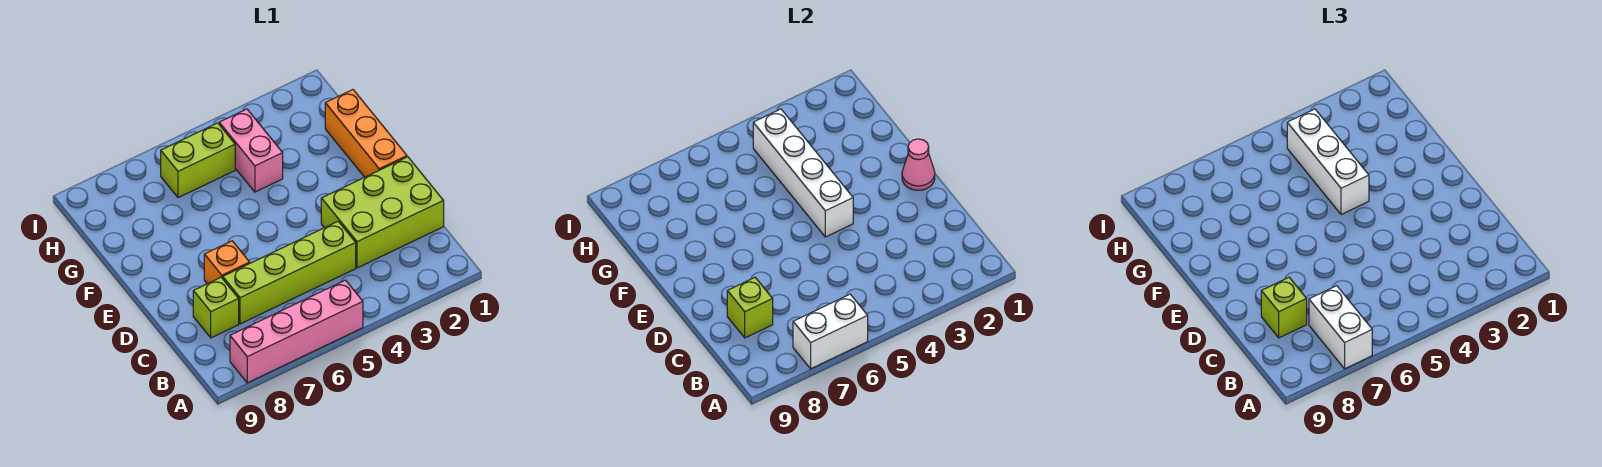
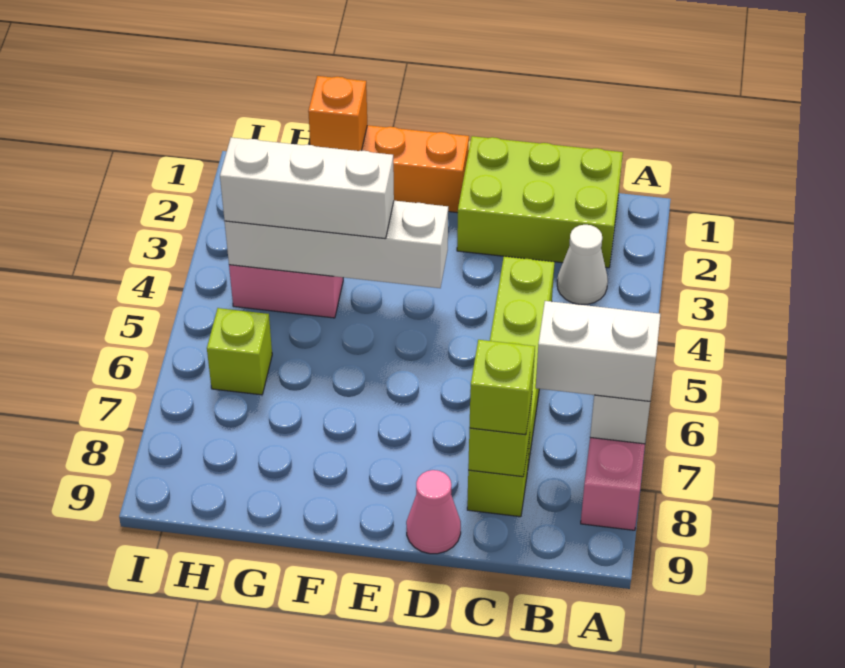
none -> white 1x1 cone [557,225,608,304]
lime 2x3 brick [321,157,444,268] -> lime 2x3 brick turned to [457,136,623,268]
orange 1x1 brick [204,241,250,284] -> orange 1x1 brick moved to [308,76,367,151]
pink 1x1 cone [902,139,935,190] -> pink 1x1 cone moved to [406,470,461,554]
lime 1x2 brick [161,123,235,198] -> lime 1x1 brick [207,308,272,395]

